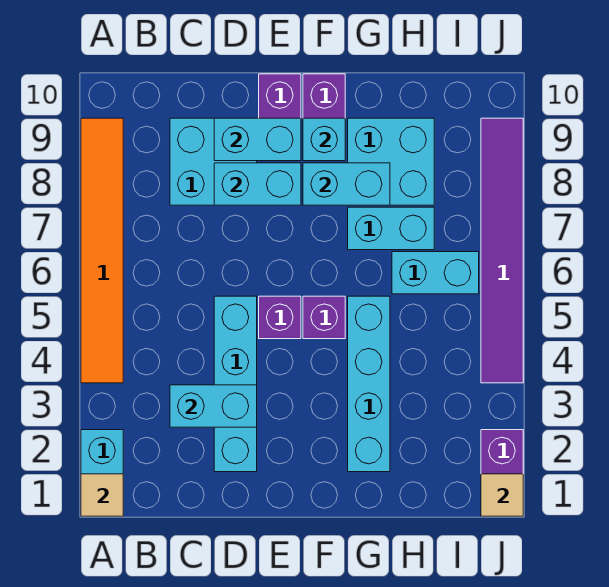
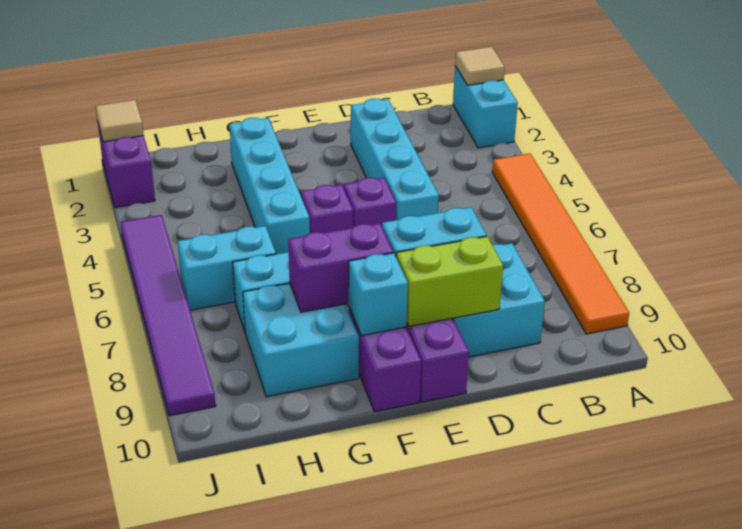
cyan 1x2 brick [170,385,257,427] -> none
cyan 1x2 brick [214,118,301,161] -> lime 1x2 brick [396,236,503,326]
cyan 1x2 brick [303,163,390,205] -> purple 1x2 brick [288,223,393,312]

